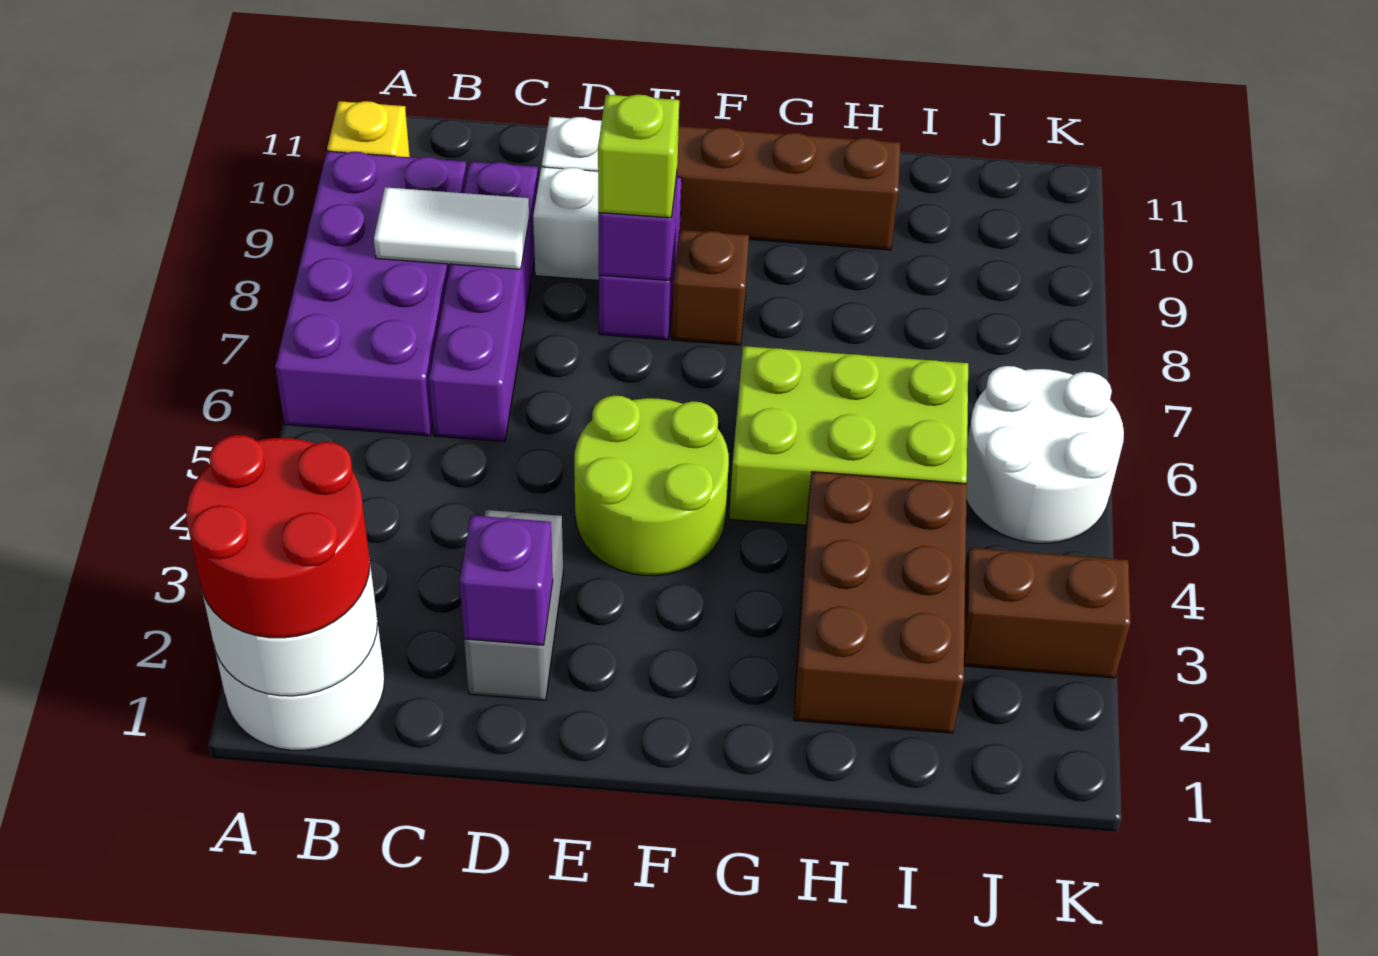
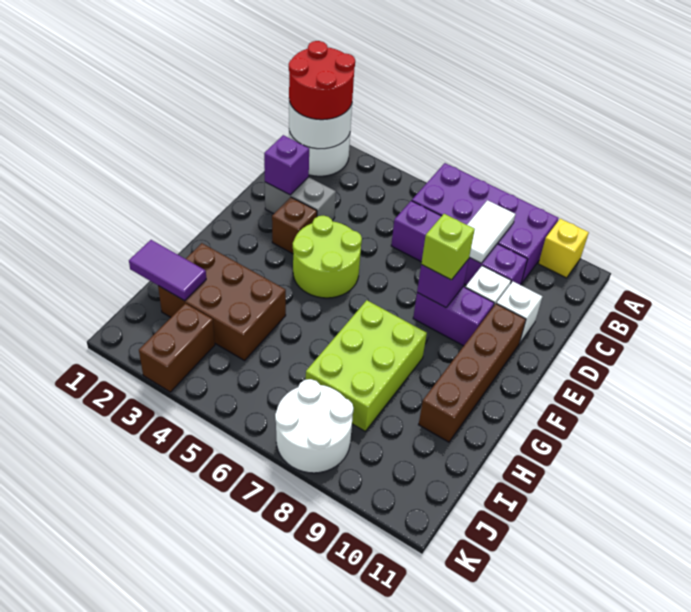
brown 1x1 brick [672,230,749,345] -> brown 1x1 brick moved to [272,197,317,254]
lime 2x3 brick [729,346,968,525] -> lime 2x3 brick moved to [306,300,427,431]
none -> purple 1x2 tile [129,240,206,301]
white 2x2 round brick [966,366,1124,543] -> white 2x2 round brick moved to [275,379,353,473]

